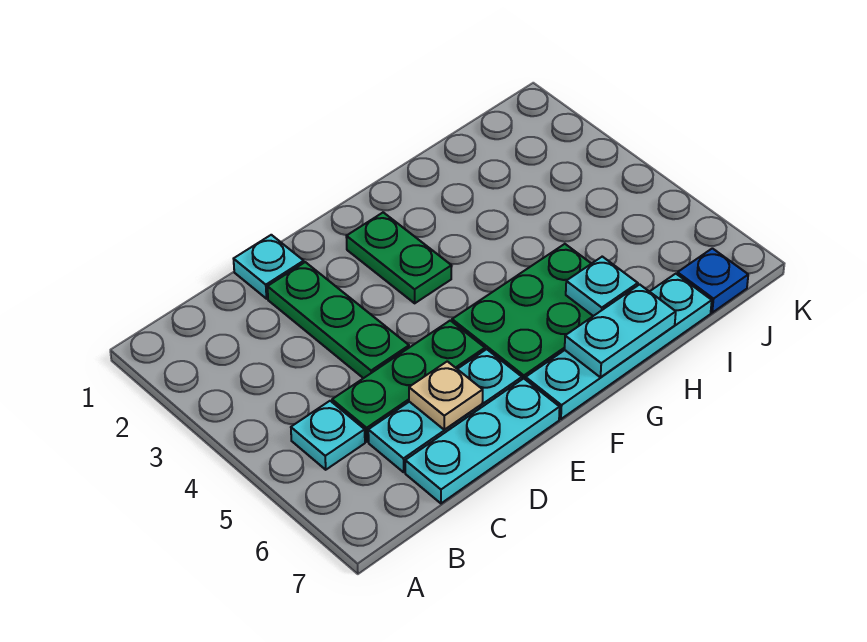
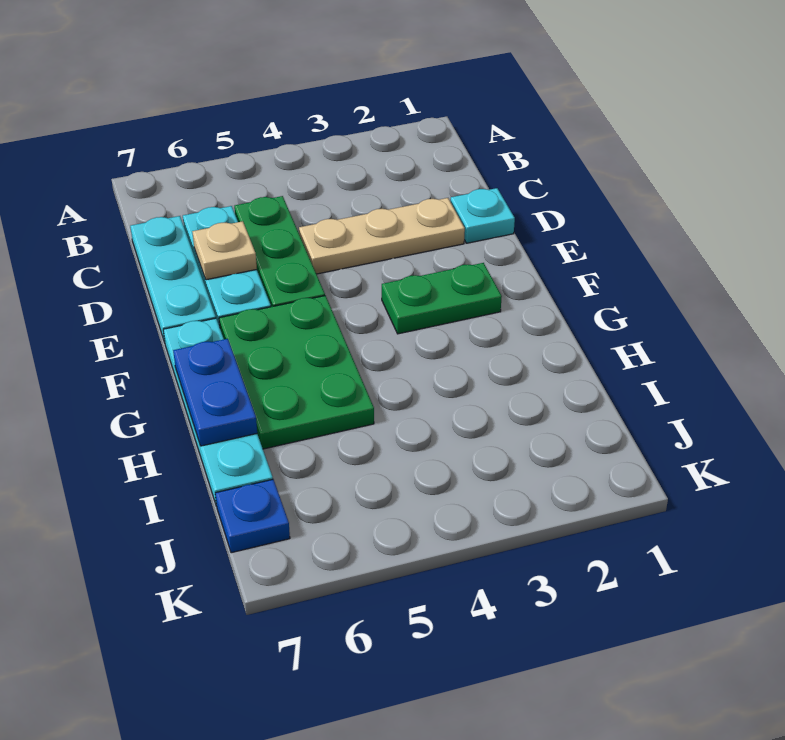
cyan 1x1 plate [291,401,365,470] -> none
green 1x3 plate [267,262,409,378] -> tan 1x3 plate [299,198,465,274]
cyan 1x2 plate [565,284,676,377] -> blue 1x2 plate [173,339,257,446]
cyan 1x1 plate [566,257,638,316] -> none

